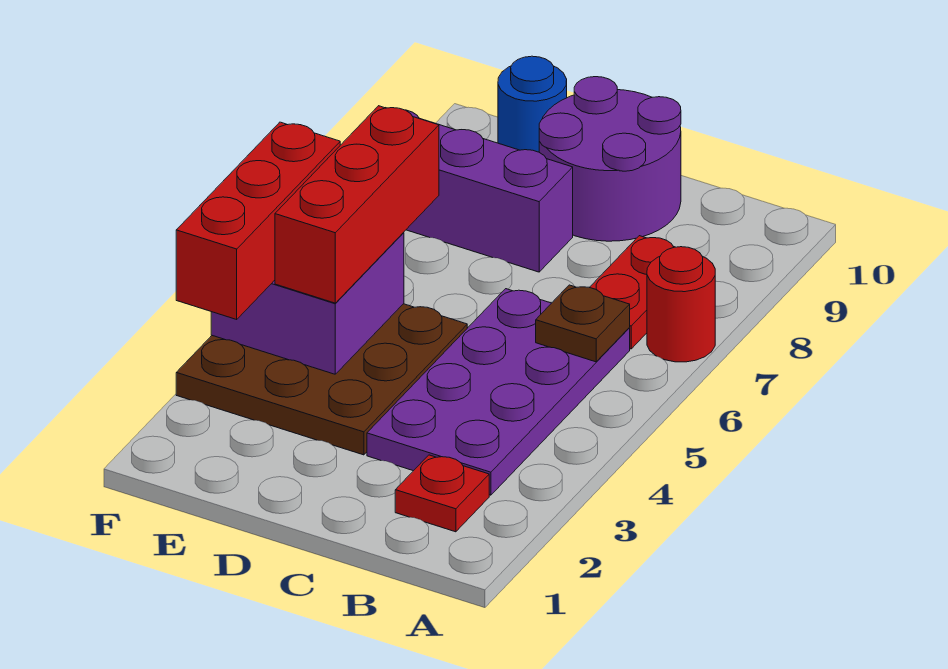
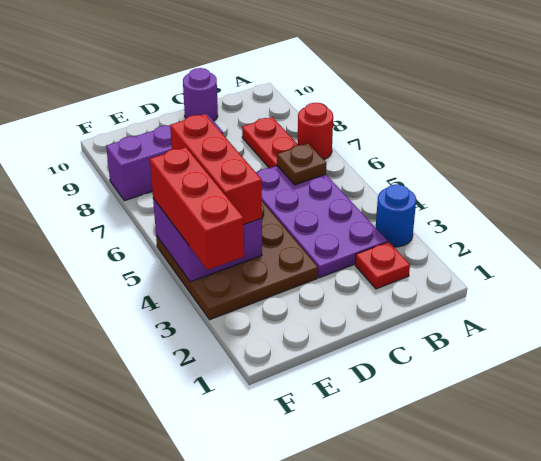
purple 2x2 round brick [539,77,681,241] -> purple 1x1 round brick [183,68,218,121]
blue 1x1 round brick [498,56,567,152] -> blue 1x1 round brick moved to [376,184,416,247]

